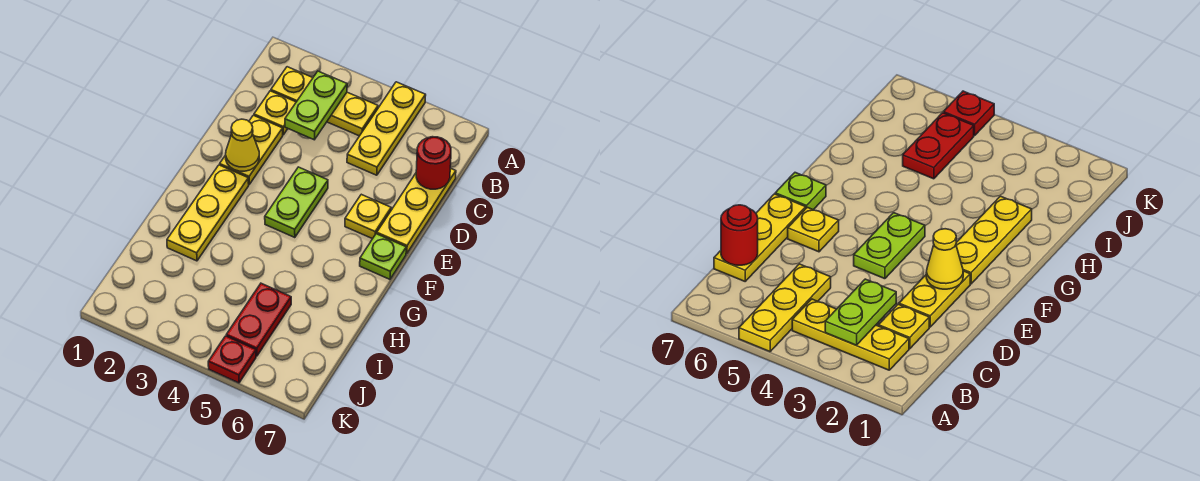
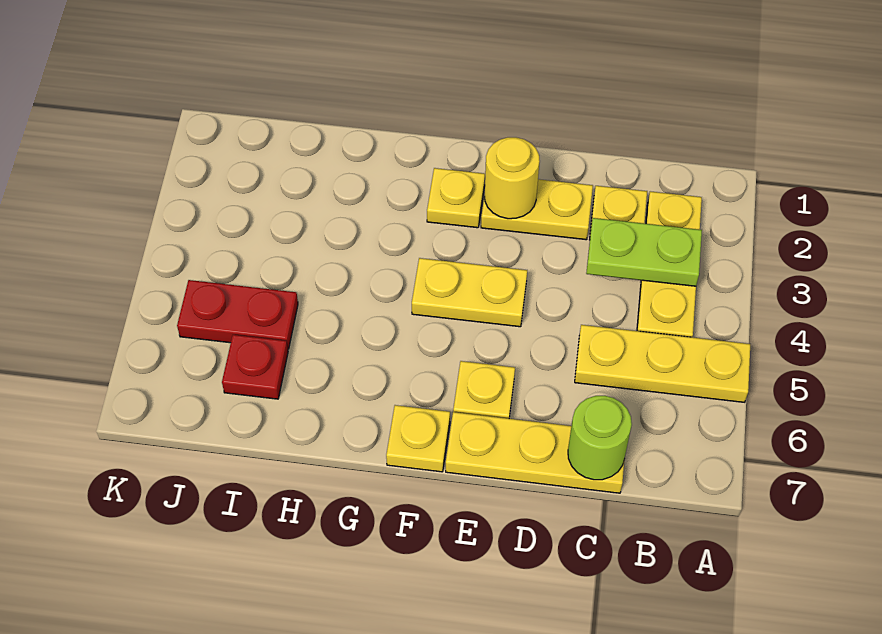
red 1x1 round brick [416,137,451,189] -> lime 1x1 round brick [568,396,632,480]
yellow 1x1 cone [226,119,259,171] -> yellow 1x1 round brick [485,137,540,219]
lime 1x2 plate [265,167,328,238] -> yellow 1x2 plate [412,258,527,327]
yellow 1x3 plate [167,165,249,261] -> yellow 1x1 plate [427,168,485,228]
lime 1x1 plate [360,234,406,279] -> yellow 1x1 plate [386,405,450,472]
red 1x1 plate [208,336,256,383] -> red 1x1 plate moved to [222,335,288,399]

